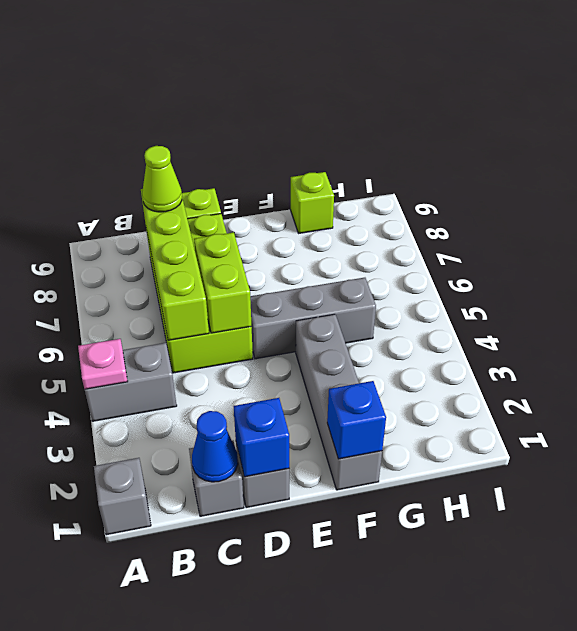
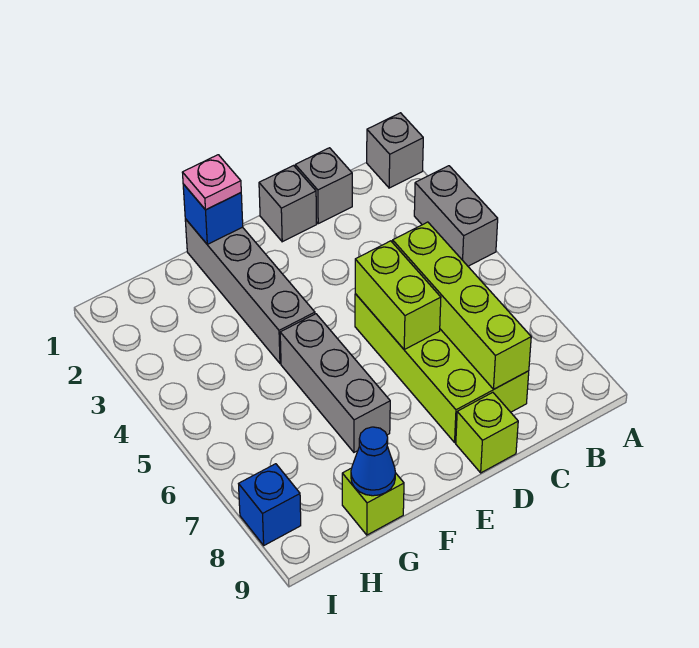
grey 1x2 brick [85,343,177,421] -> grey 1x2 brick turned to [414,166,498,266]
pink 1x1 plate [78,339,128,389] -> pink 1x1 plate moved to [182,155,241,210]
blue 1x1 cone [192,411,238,482] -> blue 1x1 cone moved to [351,427,395,496]
lime 1x1 cone [142,146,182,212] -> none
blue 1x1 brick [234,398,289,477] -> blue 1x1 brick moved to [239,464,301,545]
grey 1x3 brick [250,278,376,359] -> grey 1x3 brick turned to [280,314,390,452]

